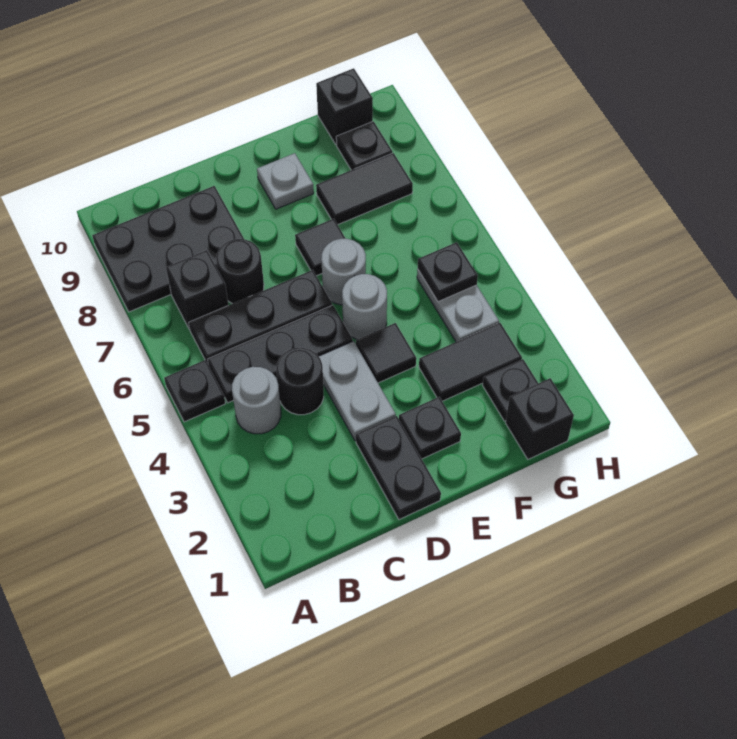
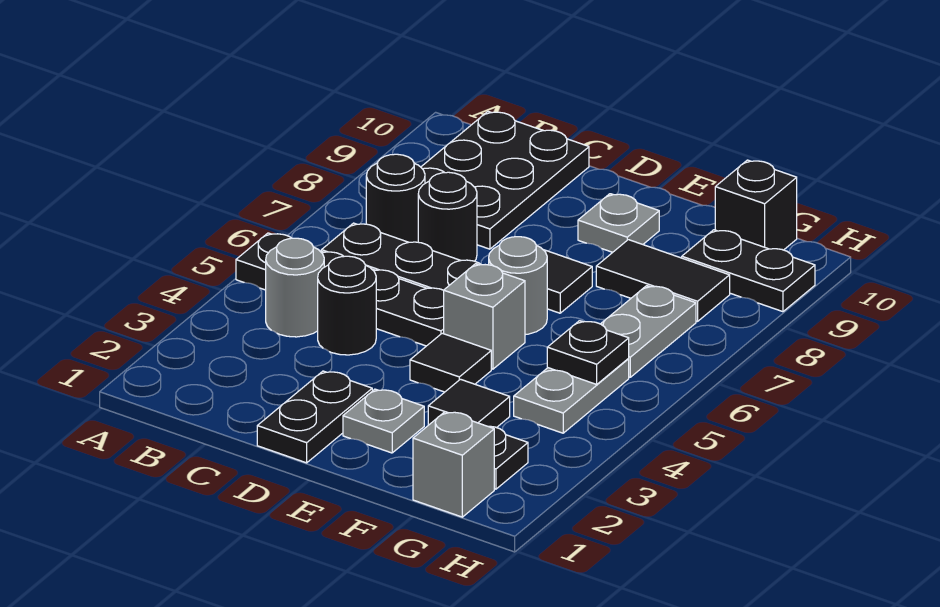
black 2x3 plate [92,186,244,312] -> black 2x3 plate turned to [421,112,589,249]
black 1x1 brick [166,250,228,329] -> black 1x1 round brick [366,154,425,242]
grey 1x2 plate [319,341,396,441] -> grey 1x2 plate moved to [601,286,696,377]
black 1x1 plate [399,397,461,459] -> grey 1x1 plate [343,389,424,453]
grey 1x1 round brick [342,274,387,339] -> grey 1x1 brick [444,264,525,369]
black 1x2 tile [419,323,522,401] -> black 1x1 tile [428,379,510,428]
black 1x1 brick [506,378,574,459] -> grey 1x1 brick [413,412,494,517]
black 1x1 plate [336,121,393,170] -> black 1x2 plate [682,230,815,312]

